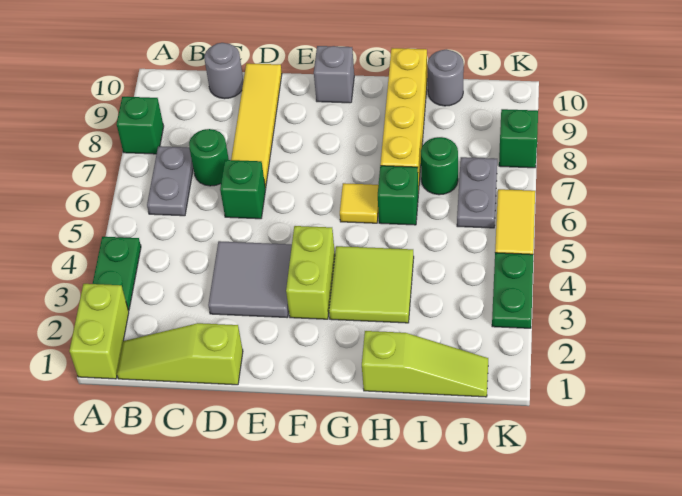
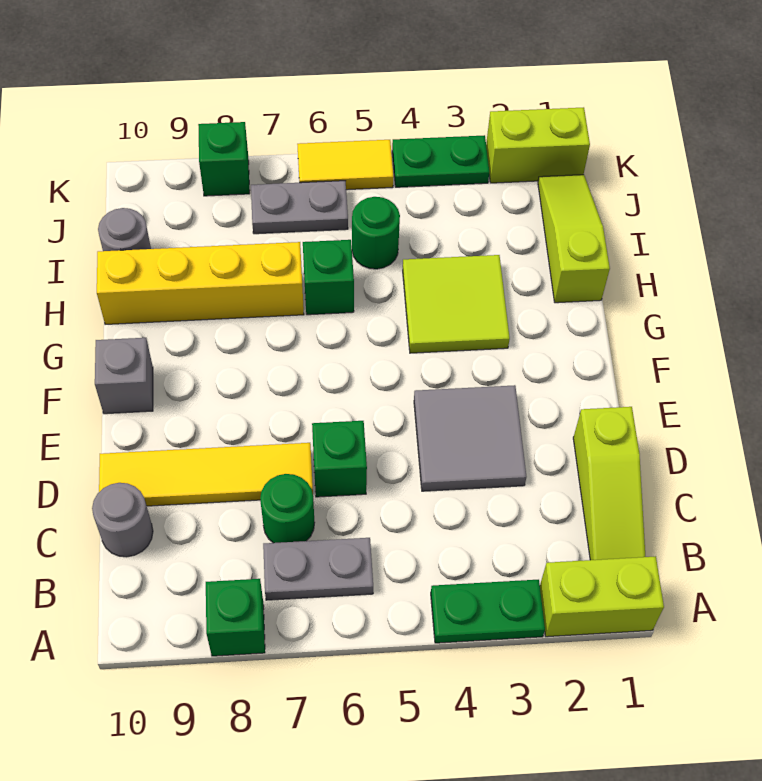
lime 1x2 brick [286,226,335,319] -> lime 1x2 brick moved to [486,107,590,183]
yellow 1x1 tile [340,183,378,223] -> none
green 1x1 round brick [421,137,458,195] -> green 1x1 round brick moved to [352,197,400,269]

